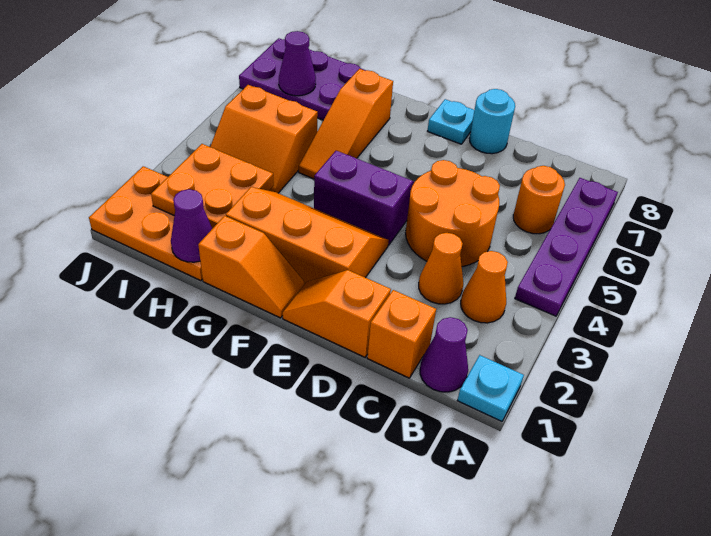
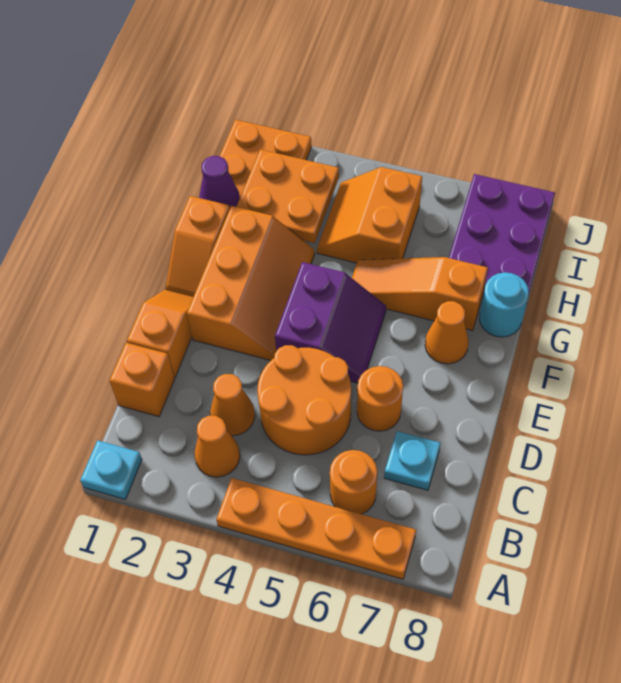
purple 1x4 plate [515,178,618,316] -> orange 1x4 plate [216,478,416,579]
purple 1x1 cone [420,317,468,392] -> none
none -> orange 1x1 round brick [357,366,403,431]
cyan 1x1 round brick [469,89,515,154] -> cyan 1x1 round brick moved to [479,272,529,337]
cyan 1x1 plate [428,99,474,144] -> cyan 1x1 plate moved to [384,431,440,490]
none -> orange 1x1 cone [425,301,469,364]
purple 1x1 cone [279,31,316,96] -> none

